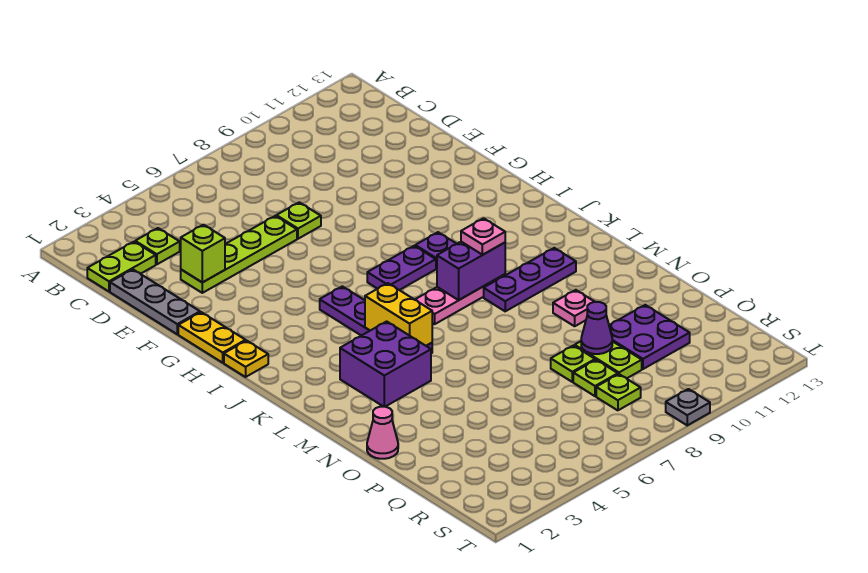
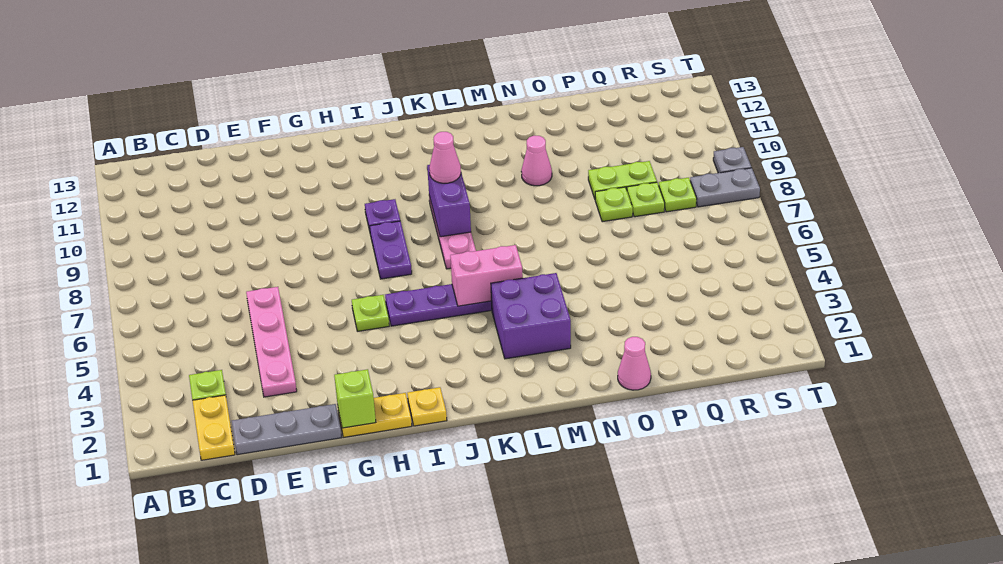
lime 1x2 plate [87,242,156,291] -> yellow 1x2 plate [192,395,235,460]
lime 1x4 plate [181,216,297,293] -> pink 1x4 plate [246,287,297,397]
lime 1x1 brick [181,225,225,282] -> lime 1x1 brick moved to [334,369,376,428]
lime 1x1 plate [276,202,321,239] -> lime 1x1 plate moved to [352,295,389,331]
yellow 1x2 brick [365,283,432,346] -> pink 1x2 brick [450,245,523,306]
pink 1x1 plate [461,218,505,255] -> pink 1x1 cone [429,132,461,183]
purple 1x3 plate [484,248,576,311] -> none
pink 1x1 plate [553,290,594,326] -> pink 1x1 cone [521,136,552,186]
purple 1x1 cone [581,302,612,354] -> none
purple 2x2 plate [609,305,690,369] -> none
none -> grey 1x2 plate [690,168,760,207]

